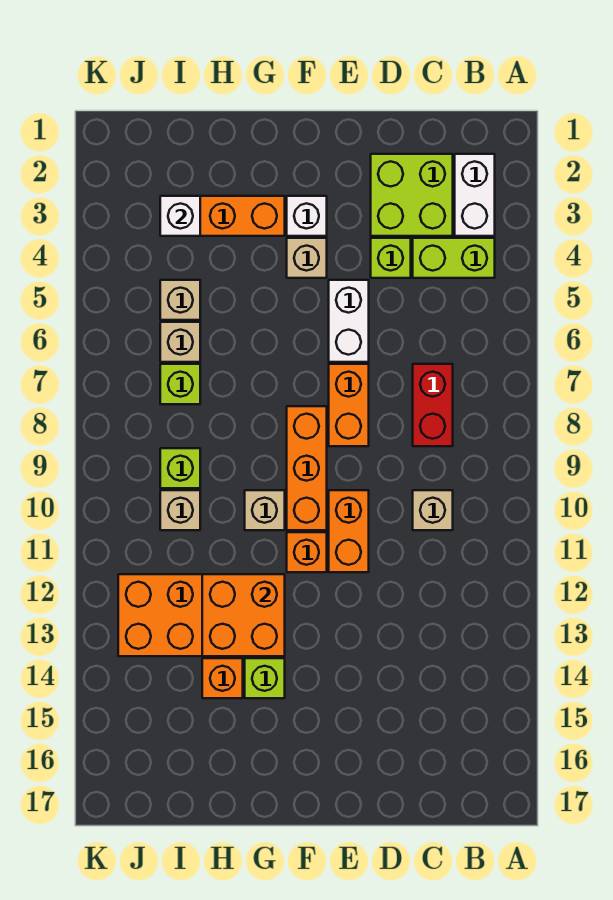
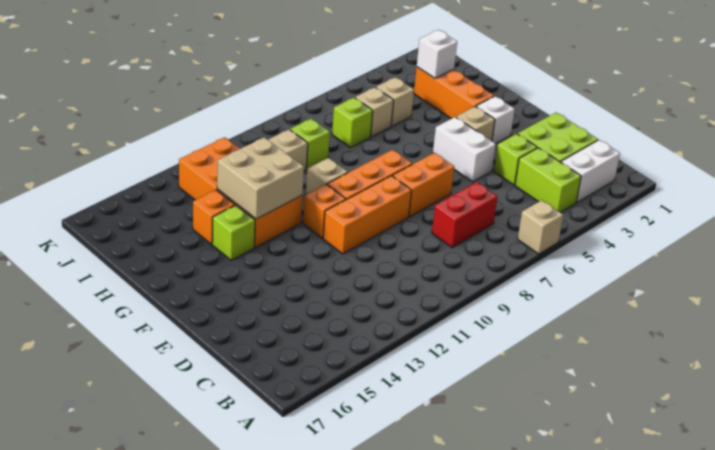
tan 1x1 brick [413,490,453,530] -> tan 1x1 brick moved to [518,200,563,254]
white 1x2 brick [329,280,369,362] -> white 1x2 brick turned to [433,117,496,182]
orange 1x2 brick [329,490,369,572] -> orange 1x3 brick [323,176,411,254]
orange 2x2 brick [202,574,285,656] -> tan 2x2 brick [217,137,304,219]

